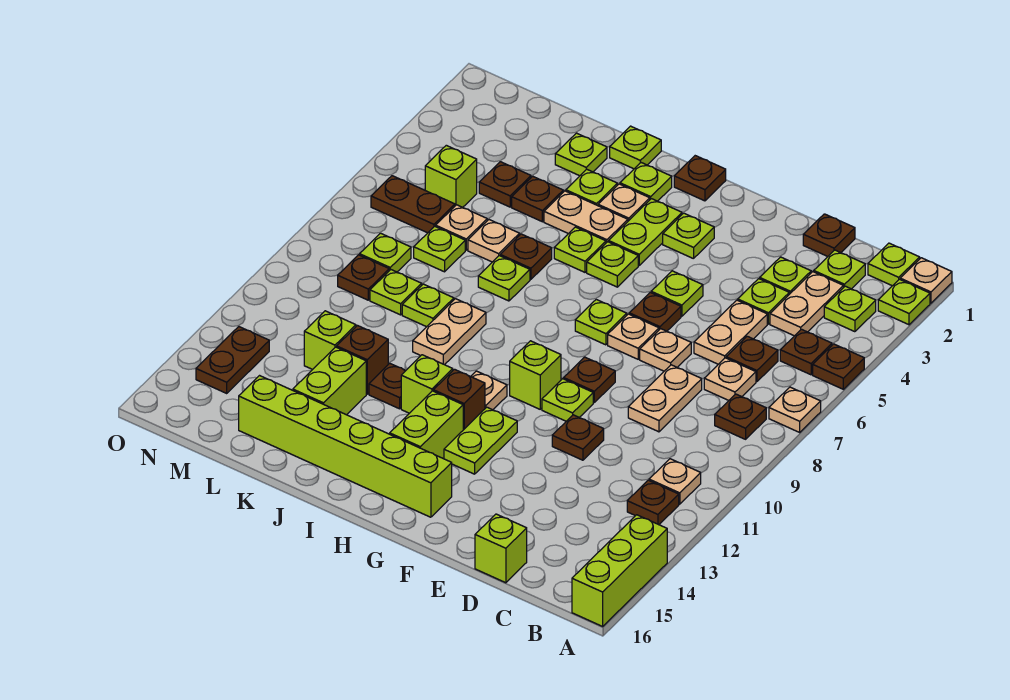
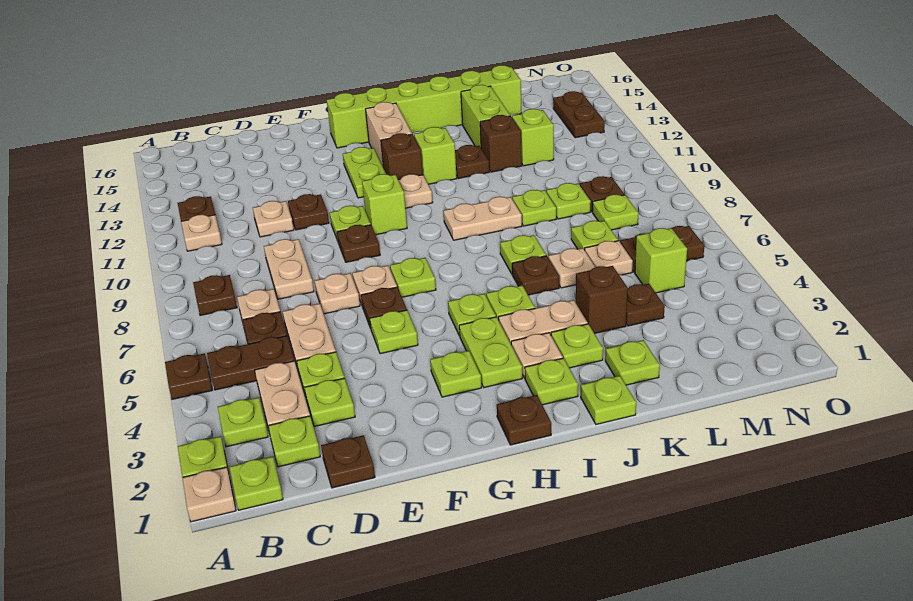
tan 1x1 plate [769,387,821,432] -> tan 1x1 plate moved to [253,201,294,237]
lime 1x3 brick [572,515,667,626] -> none
brown 1x1 plate [780,329,832,375] -> brown 1x2 plate [207,336,294,390]
lime 1x1 brick [475,514,527,583] -> none
lime 1x2 brick [390,391,463,459] -> tan 1x2 brick [366,102,412,166]
tan 1x2 plate [413,299,486,365] -> tan 1x2 plate turned to [443,197,522,240]
brown 1x1 plate [512,176,563,222] -> brown 1x1 brick [576,266,628,334]

